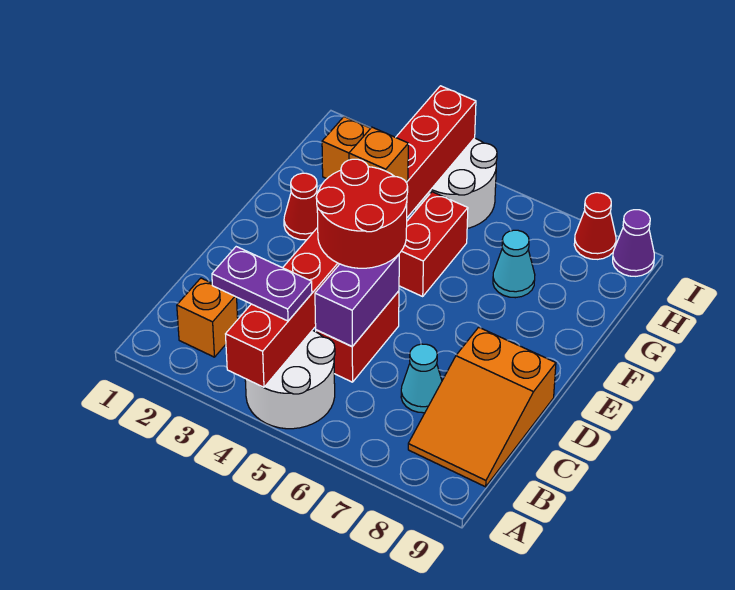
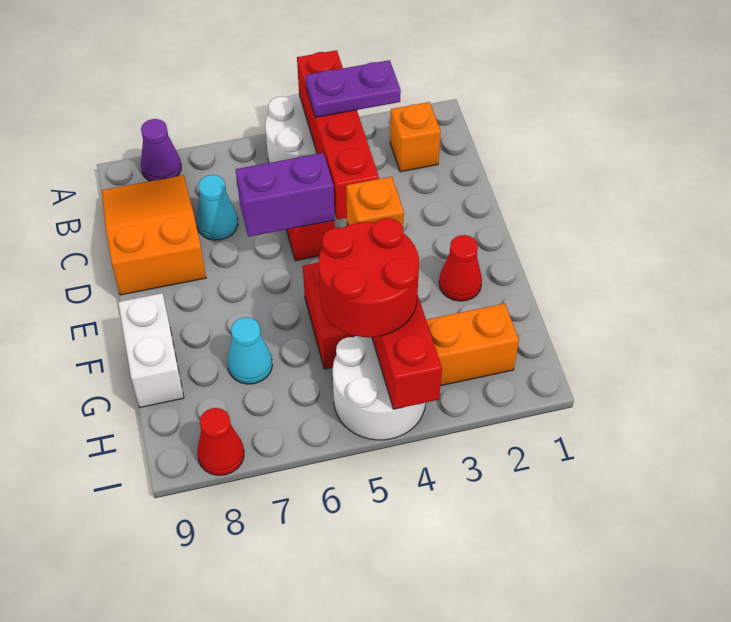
purple 1x2 brick [315,254,399,346] -> purple 1x2 brick turned to [236,153,335,237]
red 2x2 round brick [316,159,408,268] -> red 2x2 round brick moved to [318,218,419,337]
none -> white 1x2 brick [118,293,184,407]
purple 1x1 cone [613,210,654,276] -> purple 1x1 cone moved to [141,119,181,181]

